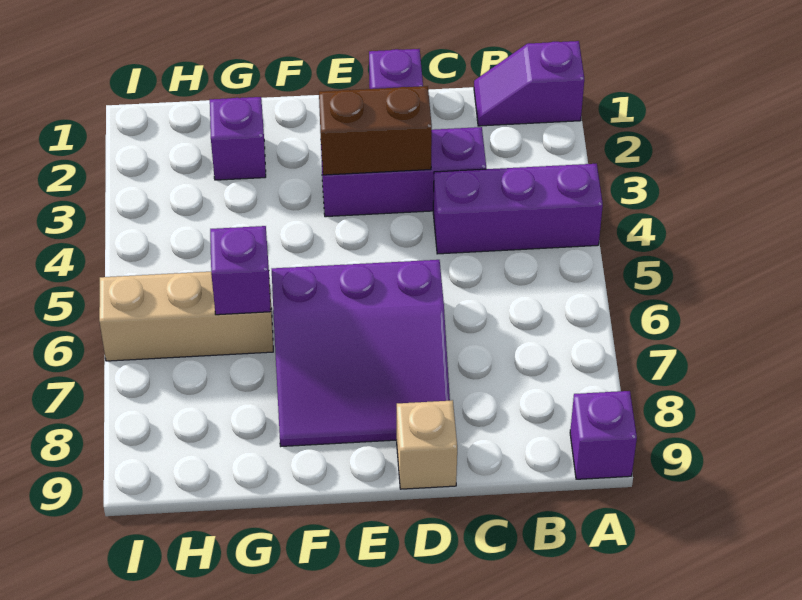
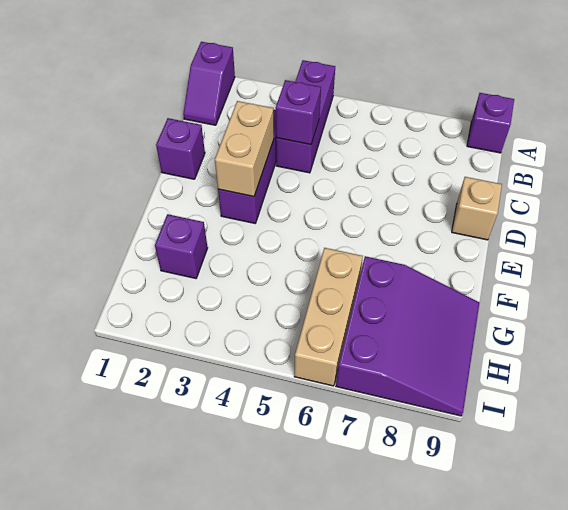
brown 1x2 brick [319,86,432,175] -> tan 1x2 brick [215,101,274,197]
purple 3x3 slope [272,260,450,446] -> purple 3x3 slope moved to [336,256,480,416]
purple 1x1 brick [210,226,271,315] -> purple 1x1 brick moved to [276,80,321,145]

